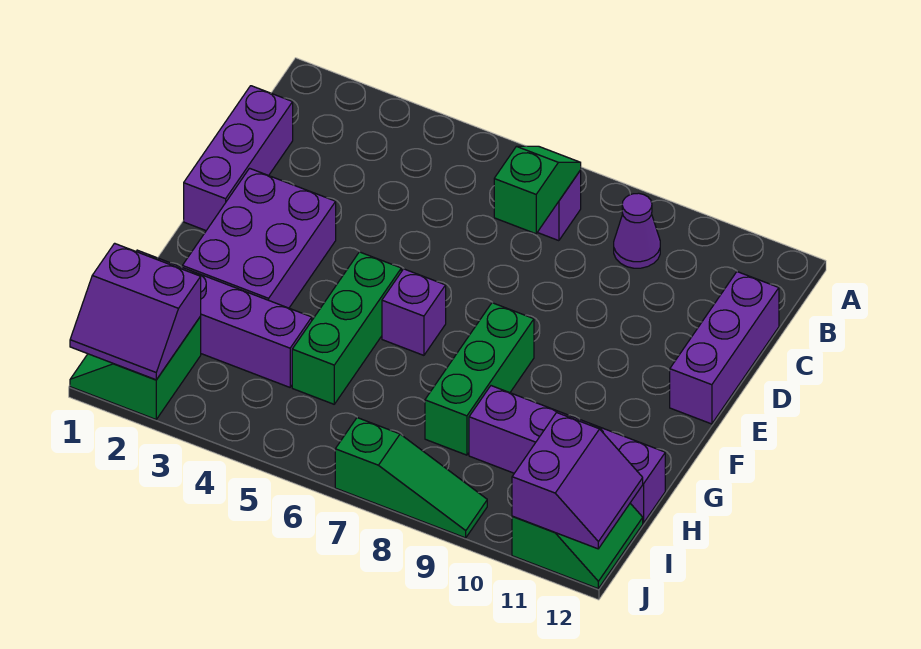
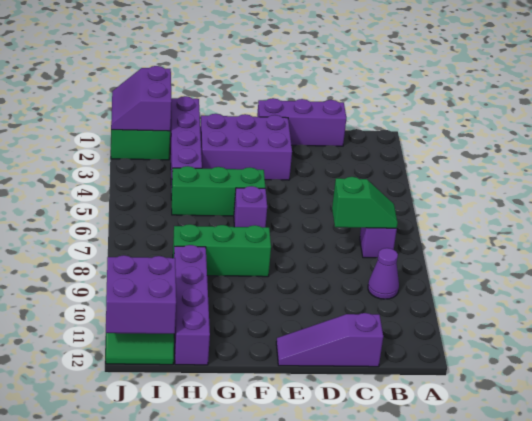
purple 1x3 brick [670,272,779,424] -> purple 1x3 slope [276,313,383,367]
purple 2x2 slope [512,412,643,549] -> purple 2x2 brick [106,255,176,334]
green 1x3 slope [335,418,487,538] -> none

